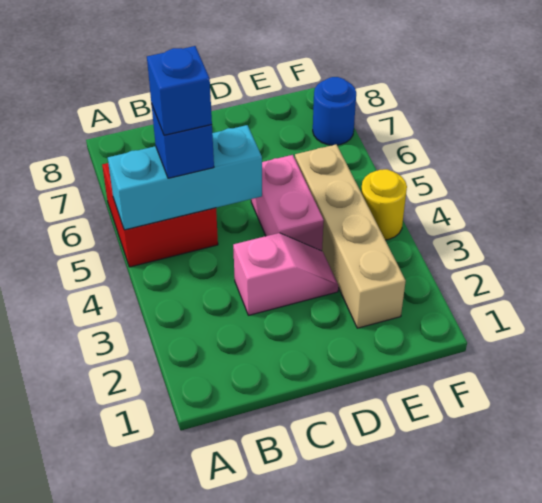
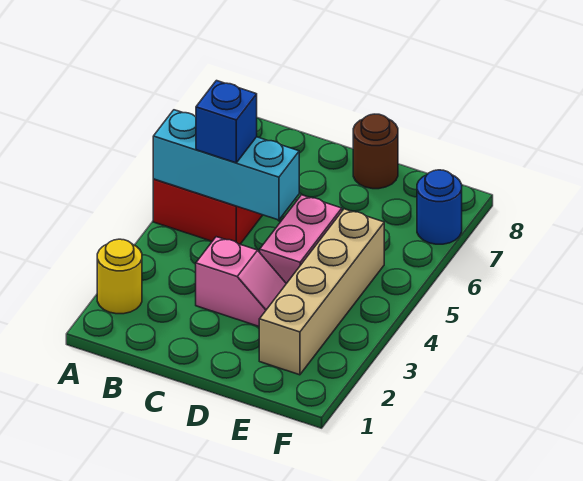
blue 1x1 brick [147,46,212,135] -> none
none -> brown 1x1 round brick [353,114,398,189]
yellow 1x1 round brick [361,169,407,240] -> yellow 1x1 round brick moved to [97,239,142,314]

